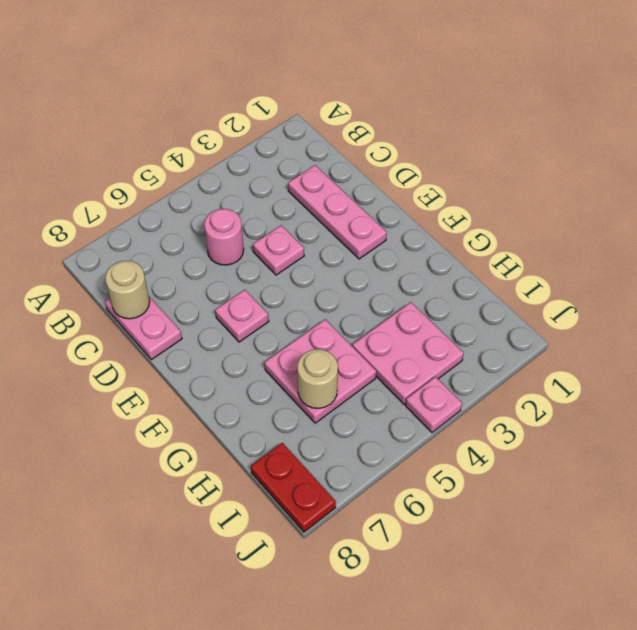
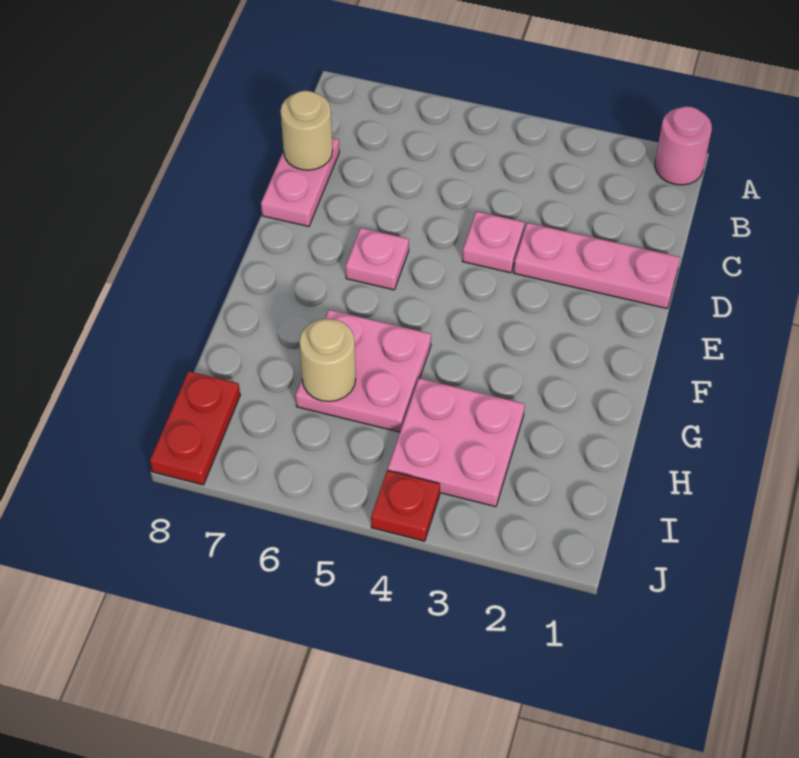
pink 1x3 plate [288,165,387,259] -> pink 1x3 plate turned to [514,223,680,308]
pink 1x1 round brick [204,209,244,265] -> pink 1x1 round brick moved to [655,106,712,185]
pink 1x1 plate [406,377,462,432] -> red 1x1 plate [371,470,440,541]

